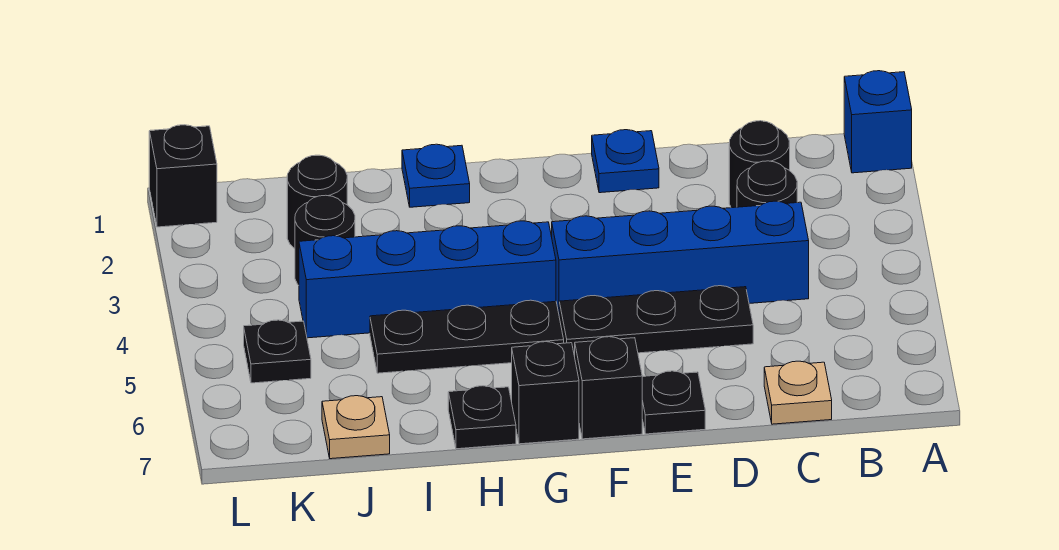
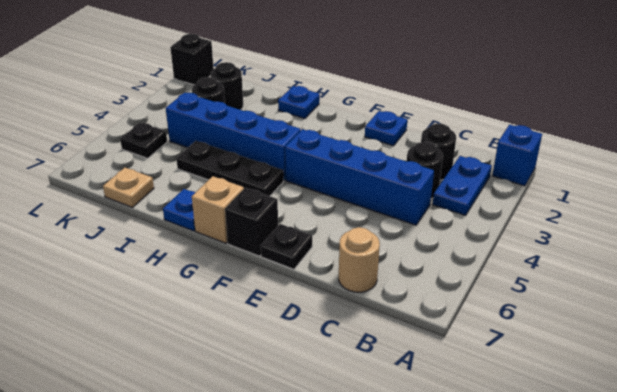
none -> blue 1x2 plate [432,156,492,215]
tan 1x1 plate [764,361,832,424] -> tan 1x1 round brick [339,227,380,292]
black 1x3 plate [559,286,753,356] -> none
black 1x1 brick [512,342,579,444] -> tan 1x1 brick [192,176,244,243]
black 1x1 plate [448,386,516,449] -> blue 1x1 plate [163,189,195,231]

